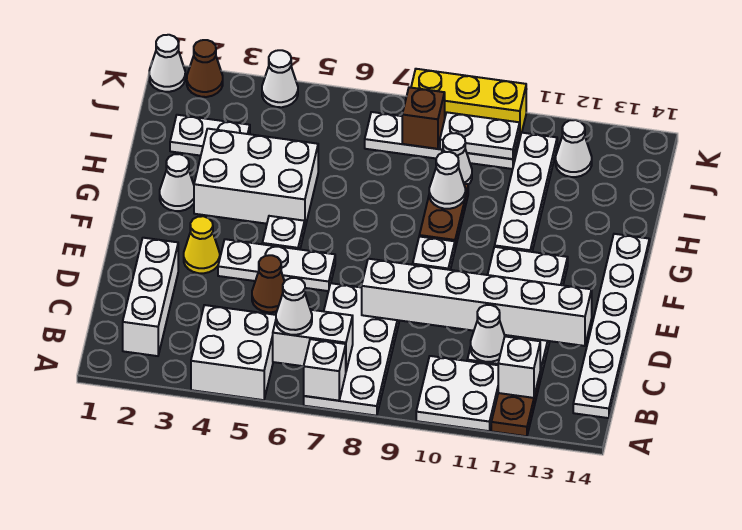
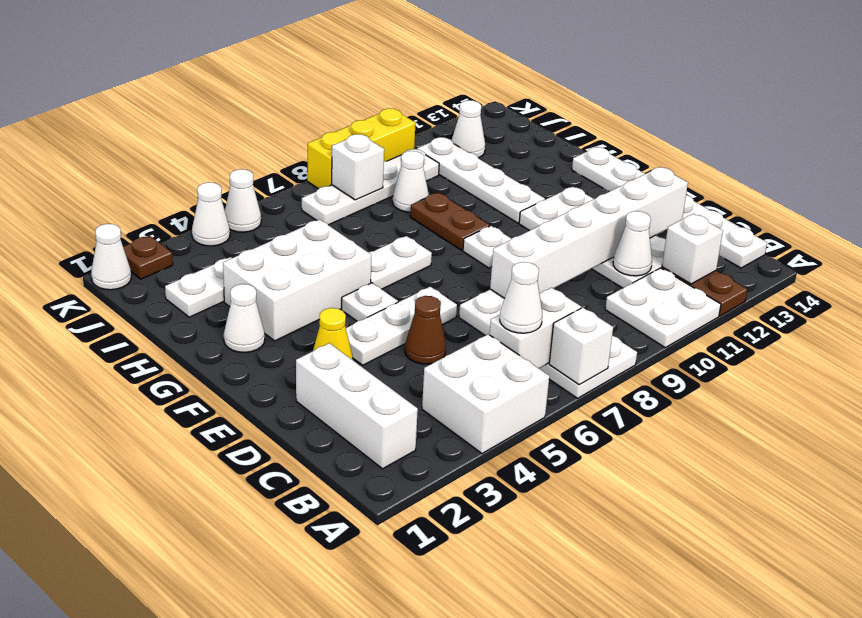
white 1x1 cone [429,152,465,209] -> white 1x1 cone moved to [225,169,261,232]
brown 1x1 brick [402,87,445,149] -> white 1x1 brick [332,134,384,200]
white 1x2 plate [440,112,520,159] -> white 1x2 plate moved to [369,236,432,289]
brown 1x1 cone [187,40,223,97] -> brown 1x1 plate [123,236,173,279]

